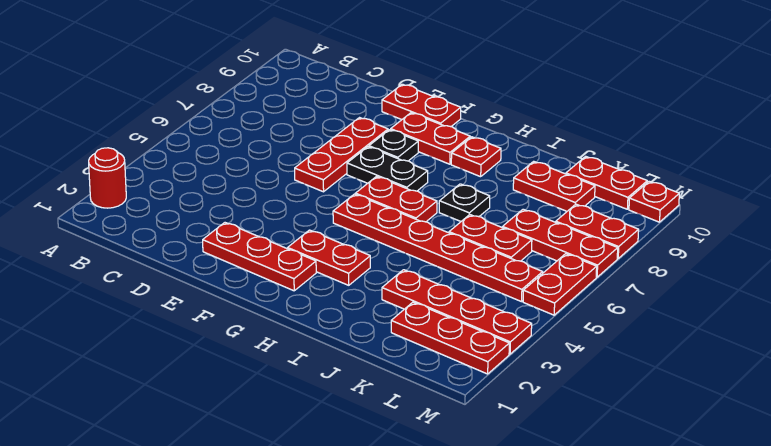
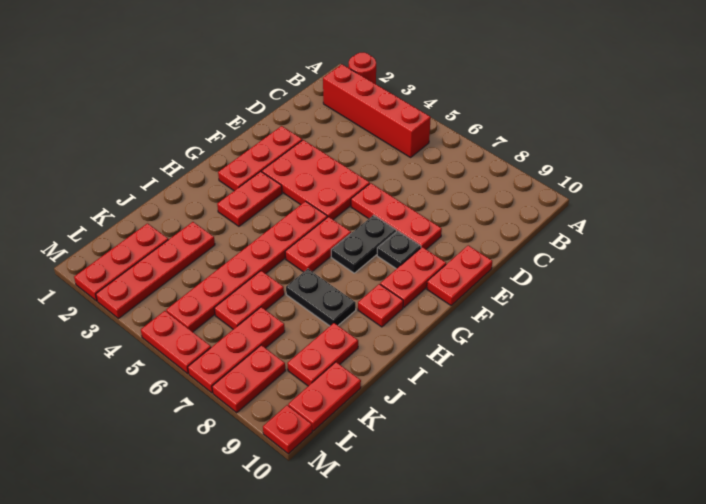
none -> red 1x4 brick [323,64,431,157]
none -> red 2x3 plate [262,140,370,220]
black 1x1 plate [439,184,490,221] -> black 1x2 plate [286,269,356,326]

